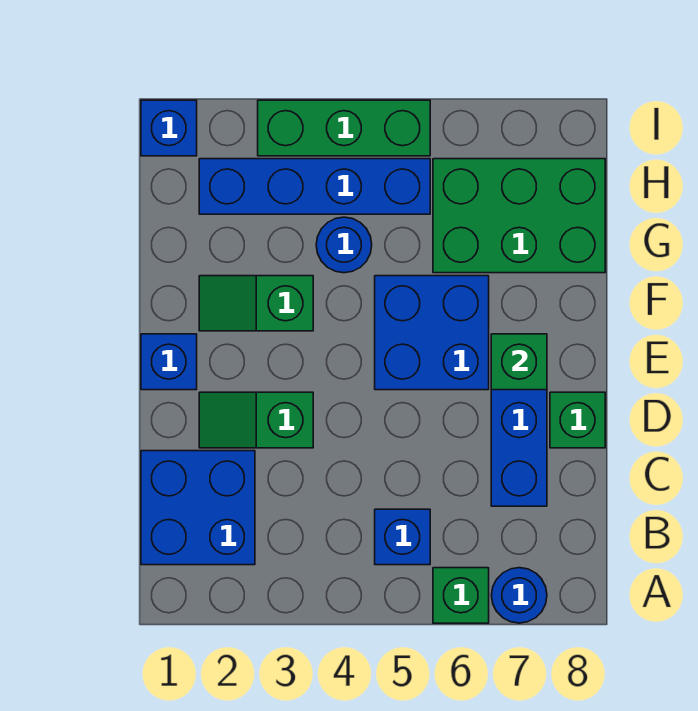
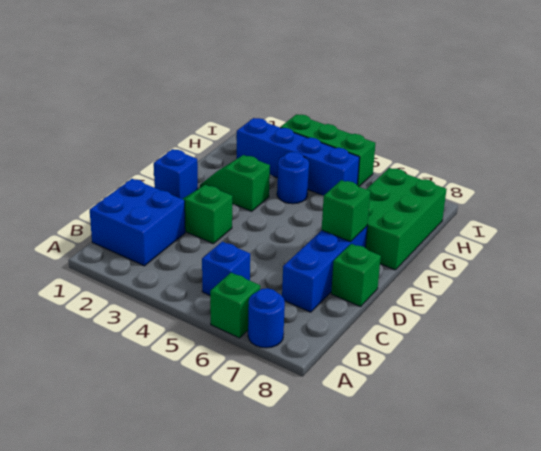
blue 2x2 brick [375,276,489,390] -> none
green 2x3 brick [433,159,605,273] -> green 2x3 brick turned to [366,168,447,270]
blue 1x1 brick [141,100,197,156] -> none

